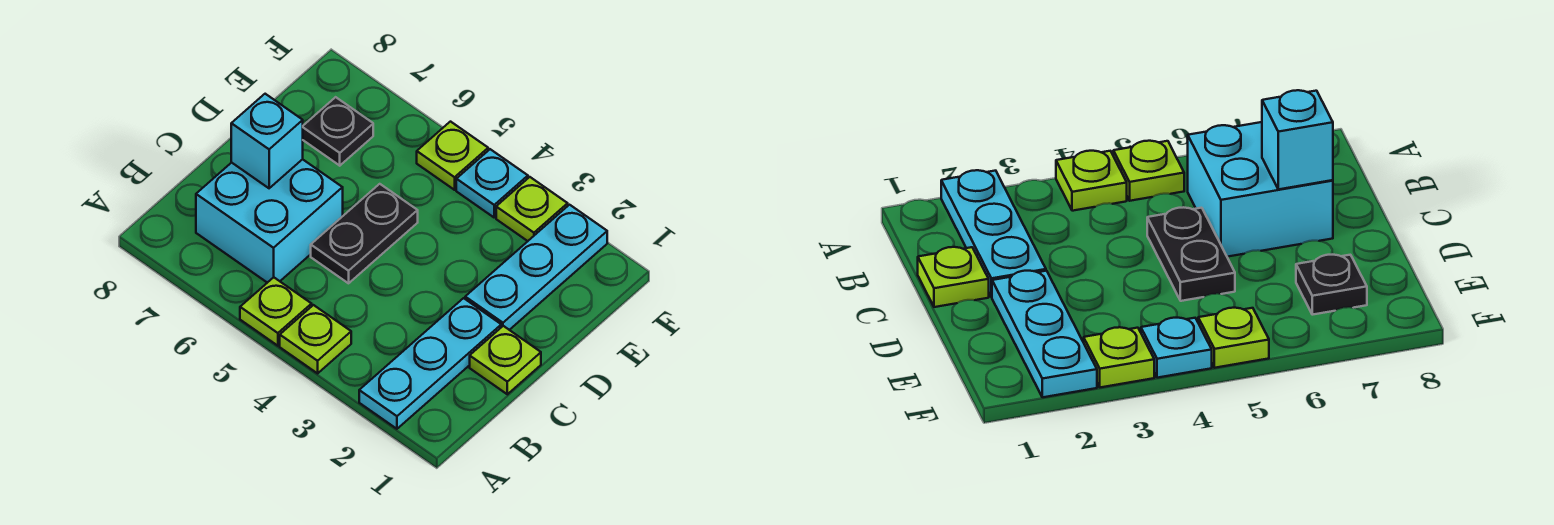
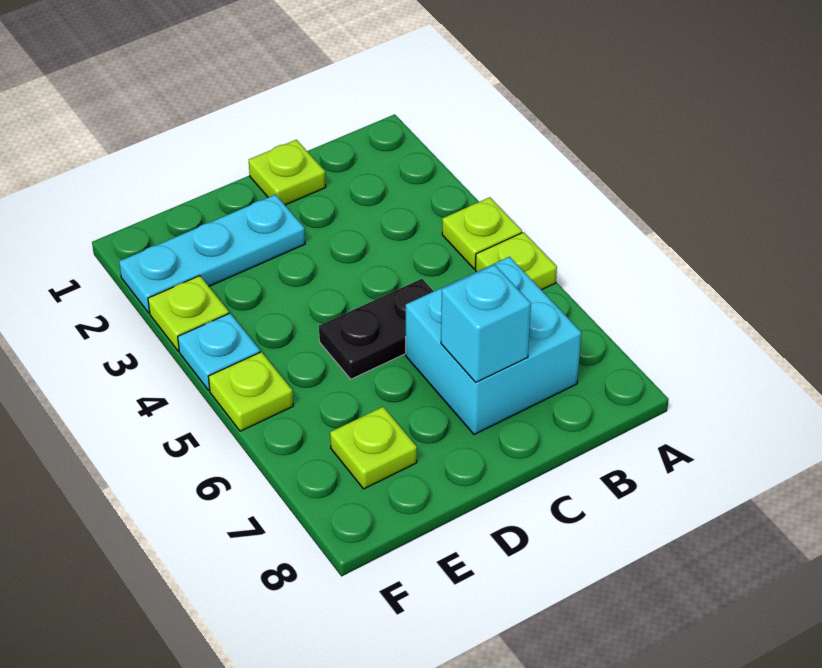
cyan 1x3 plate [359,298,501,429] -> none
black 1x1 plate [303,97,373,166] -> lime 1x1 plate [330,407,417,489]

